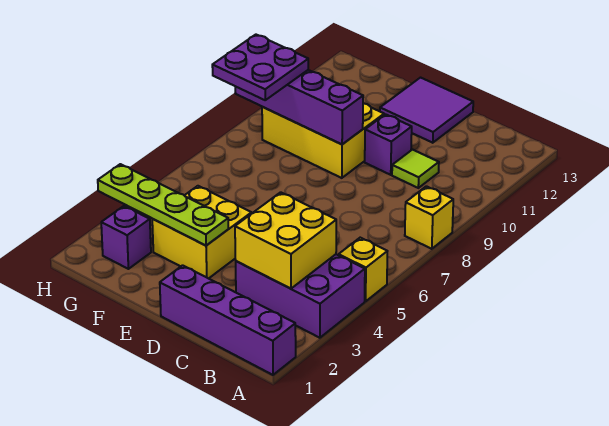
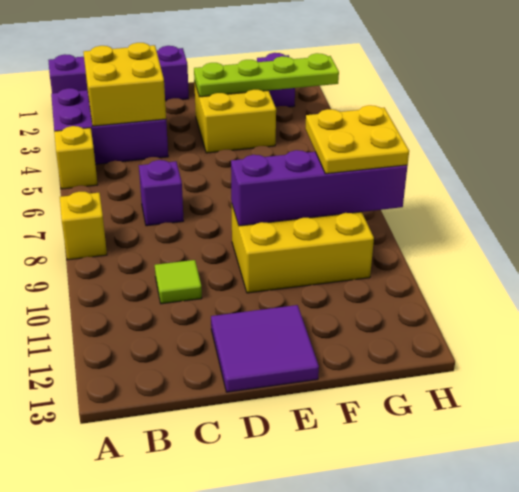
purple 1x1 brick [365,114,412,175] -> purple 1x1 brick moved to [139,160,184,226]
purple 2x2 plate [212,35,308,100] -> yellow 2x2 plate [305,105,409,174]

